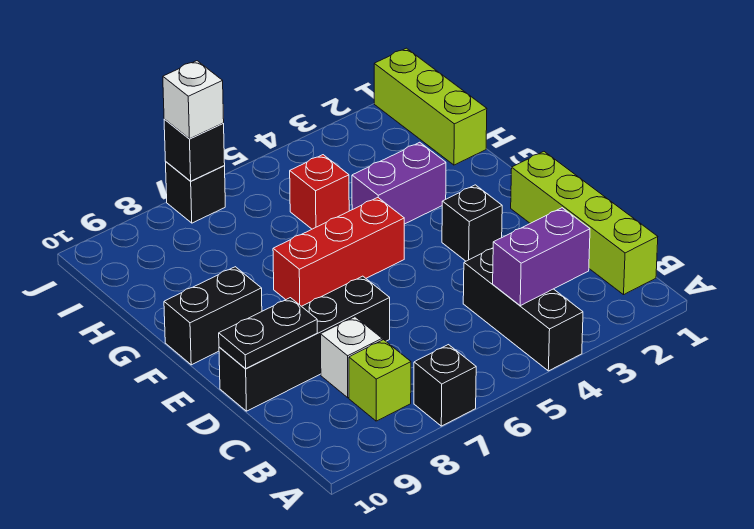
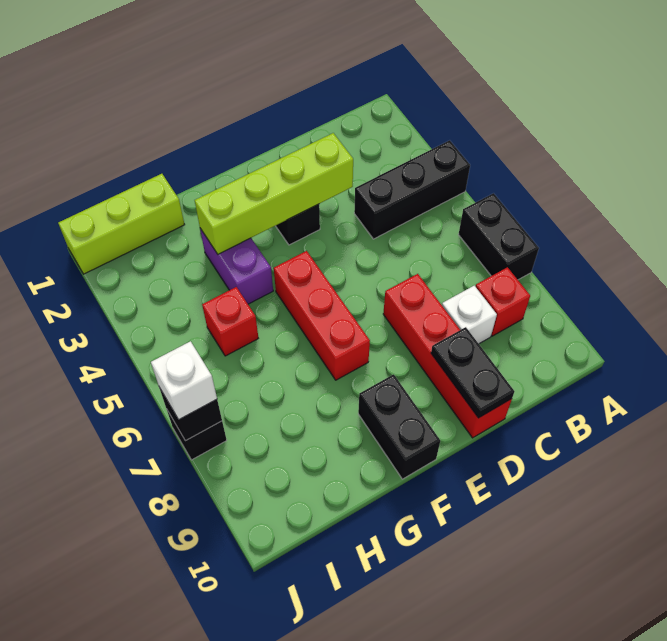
black 1x1 brick [414,345,476,426] -> black 1x2 brick [458,193,539,280]
lime 1x4 brick [511,152,658,295] -> lime 1x4 brick moved to [195,133,353,254]
purple 1x2 brick [493,208,590,306] -> none
lime 1x1 brick [349,340,411,421] -> red 1x1 brick [476,267,530,336]
black 1x4 brick [219,276,390,411] -> red 1x4 brick [383,274,512,438]

